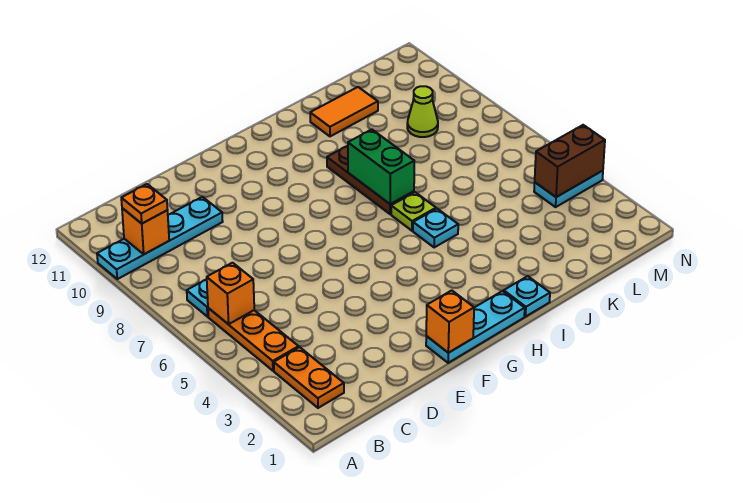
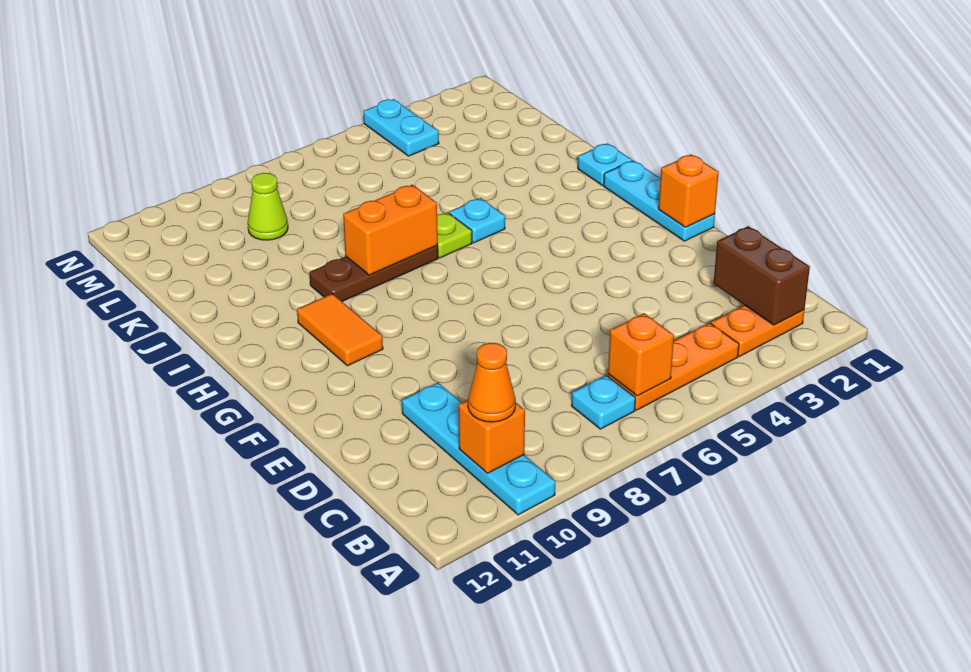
orange 1x1 plate [121,184,168,223] -> orange 1x1 cone [468,343,516,422]
green 1x2 brick [348,129,414,204] -> orange 1x2 brick [343,185,438,275]
orange 1x2 tile [310,87,378,136] -> orange 1x2 tile moved to [297,294,383,366]
brown 1x2 brick [535,125,605,197] -> brown 1x2 brick moved to [714,226,810,325]

